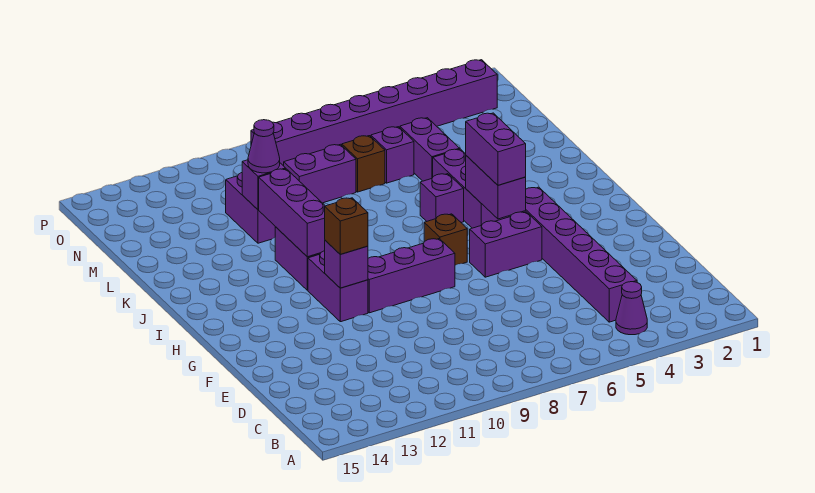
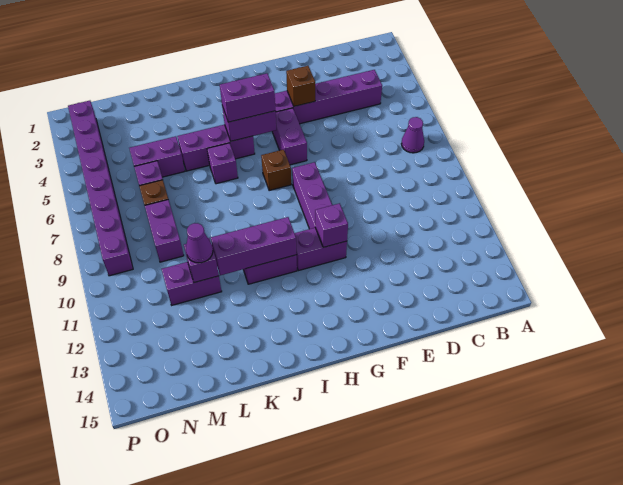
purple 1x1 cone [616,282,647,335] -> purple 1x1 cone moved to [401,117,424,153]
brown 1x1 brick [325,198,368,254] -> brown 1x1 brick moved to [286,66,315,106]

